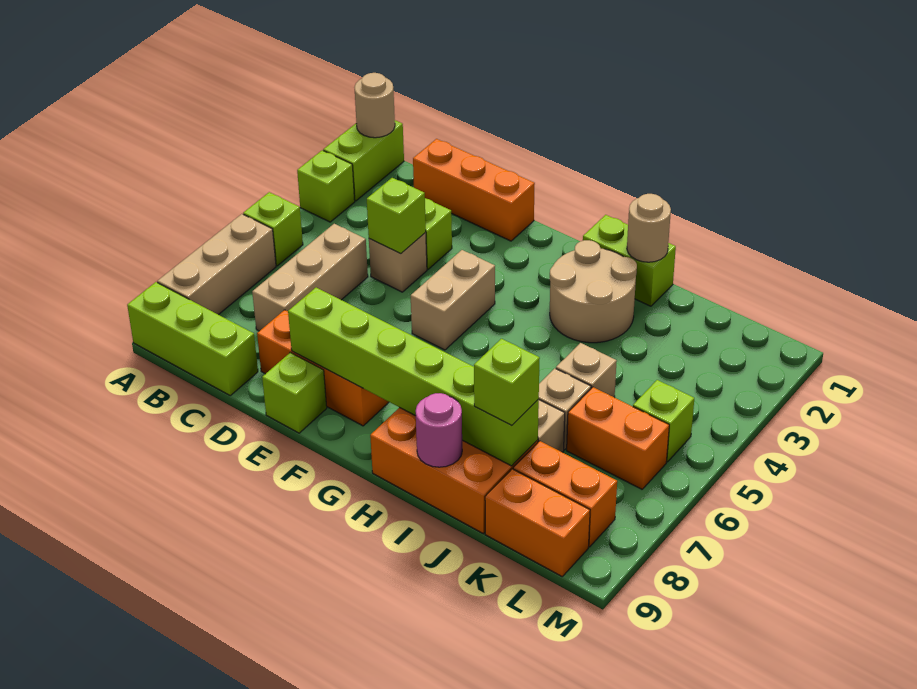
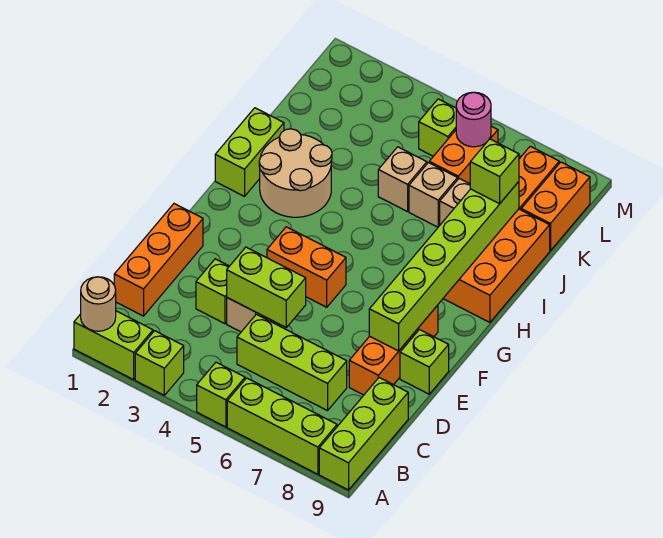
tan 1x3 brick [157,214,276,315] -> lime 1x3 brick [227,378,337,474]
tan 1x3 brick [252,224,368,331] -> lime 1x3 brick [237,314,347,411]
lime 1x1 brick [367,178,426,254] -> lime 1x2 brick [227,247,306,327]
tan 1x2 brick [411,250,495,350] -> orange 1x2 brick [267,227,346,307]
tan 1x1 round brick [627,194,671,262] -> none
pink 1x1 round brick [416,393,462,467] -> pink 1x1 round brick moved to [456,92,491,147]

